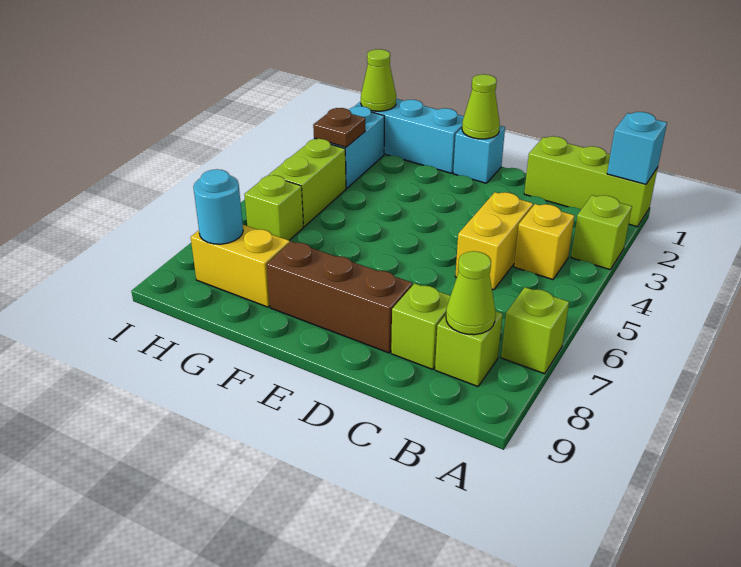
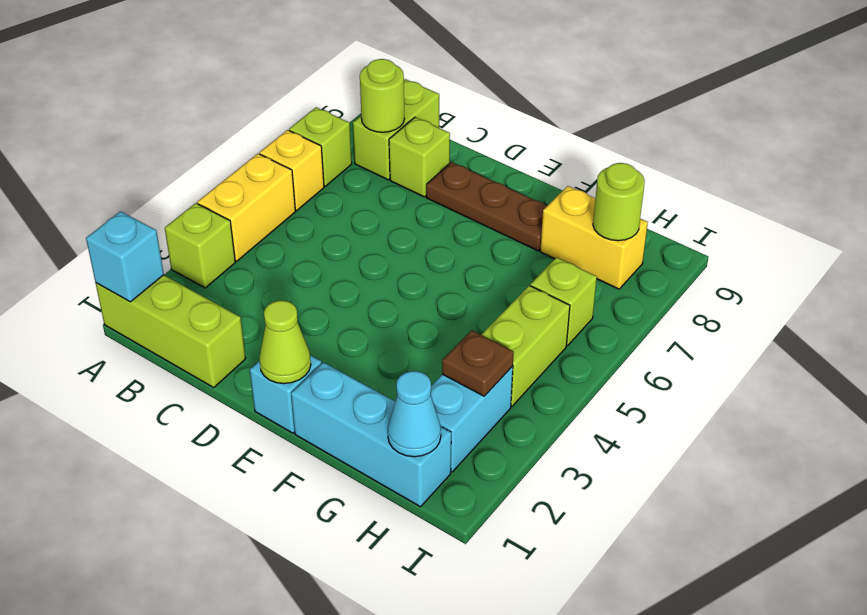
yellow 1x1 brick [514,204,575,280] -> yellow 1x1 brick moved to [259,130,324,210]
lime 1x1 brick [435,311,503,387] -> lime 1x2 brick [353,79,439,180]
lime 1x1 cone [446,251,496,335] -> lime 1x1 round brick [360,59,404,132]
yellow 1x2 brick [455,192,533,290] -> yellow 1x2 brick moved to [197,154,295,261]
brown 1x3 brick [267,241,412,353] -> brown 1x3 plate [426,162,547,251]
lime 1x1 cone [361,49,396,111] -> cyan 1x1 cone [388,371,441,457]
cyan 1x1 round brick [193,169,243,244] -> lime 1x1 round brick [593,163,645,241]

